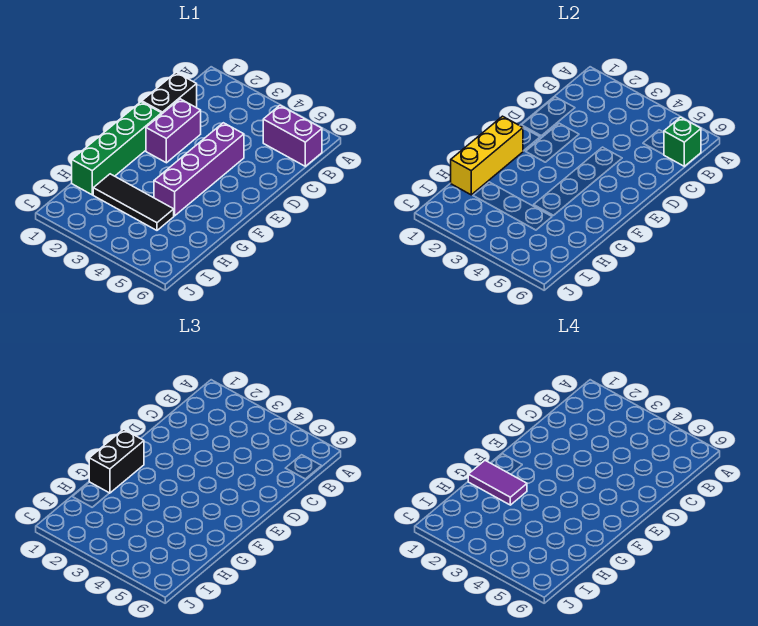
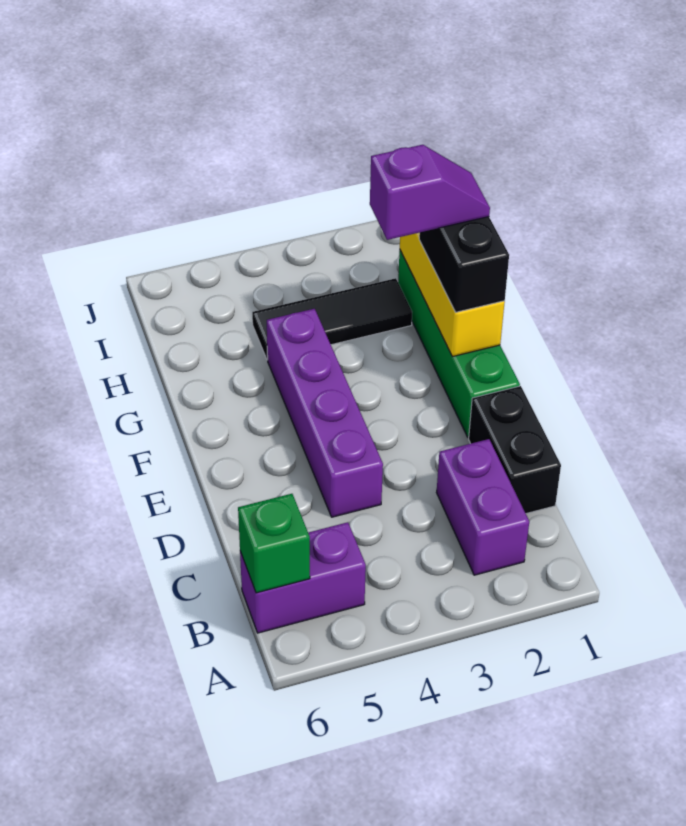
purple 1x2 brick [146,99,201,163] -> purple 1x2 brick moved to [437,439,529,575]
purple 1x2 tile [468,460,527,505] -> purple 1x2 slope [370,145,490,240]

